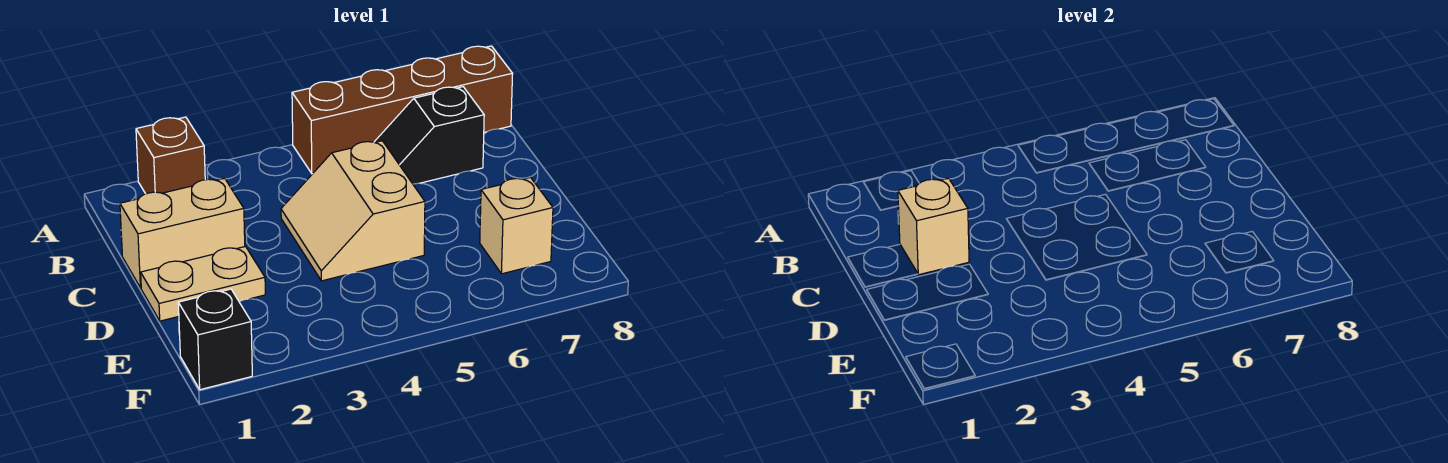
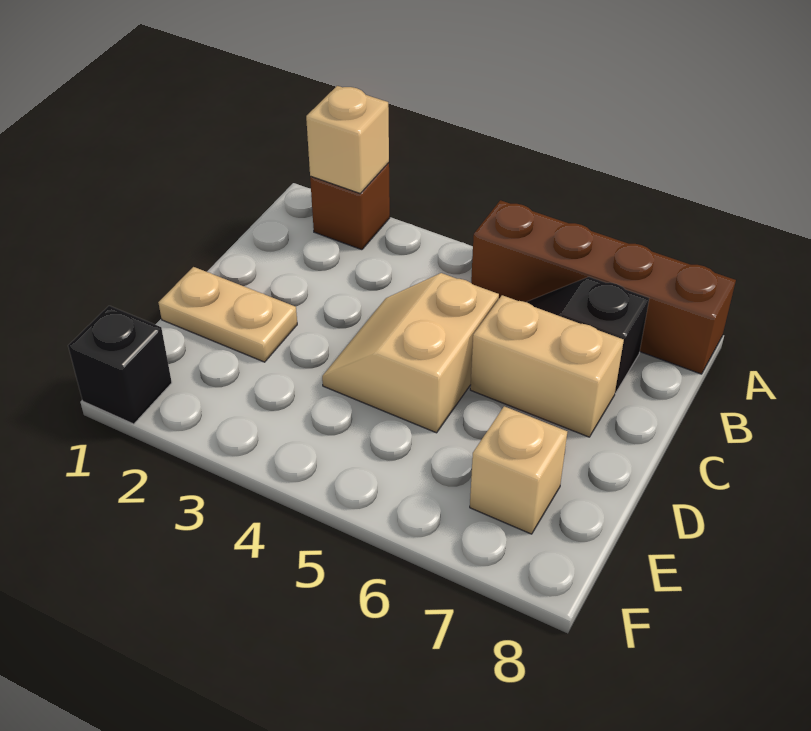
tan 1x2 brick [120,178,245,288] -> tan 1x2 brick moved to [470,295,624,437]
tan 1x1 brick [898,178,969,275] -> tan 1x1 brick moved to [306,86,389,193]

